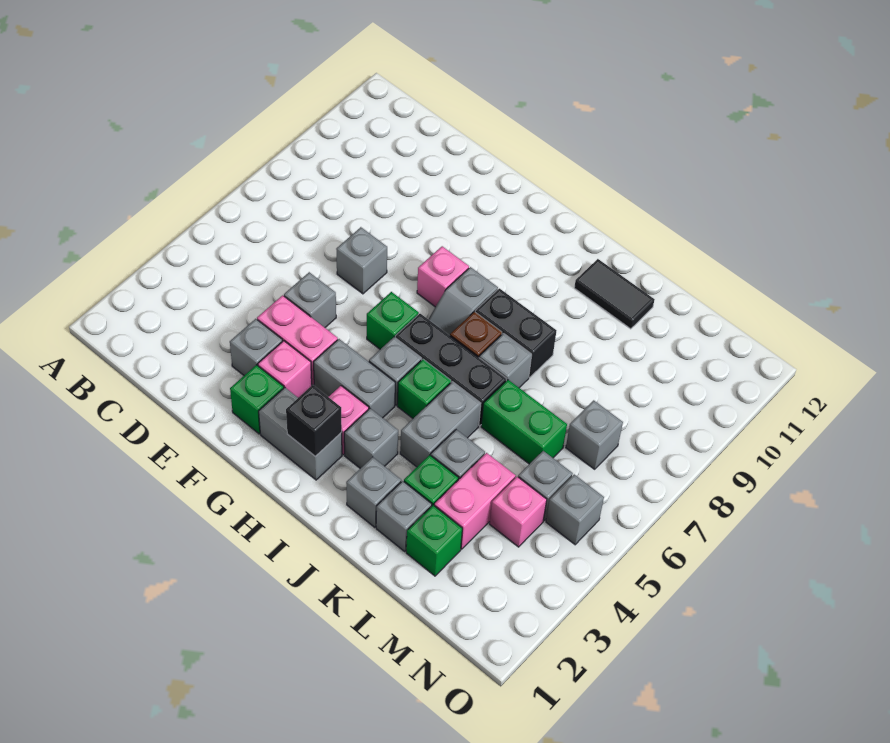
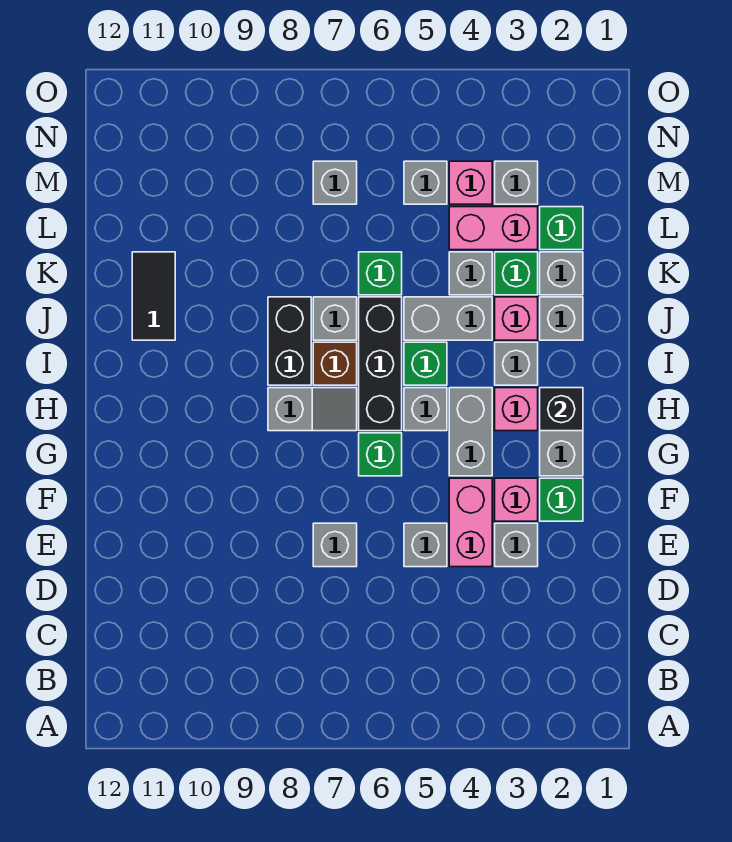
pink 1x1 brick [417,246,469,307] -> pink 1x1 brick moved to [495,297,538,340]
green 1x2 brick [481,380,567,464] -> green 1x1 brick [359,252,402,295]
grey 1x1 brick [546,474,604,545] -> grey 1x1 brick moved to [495,161,538,204]

